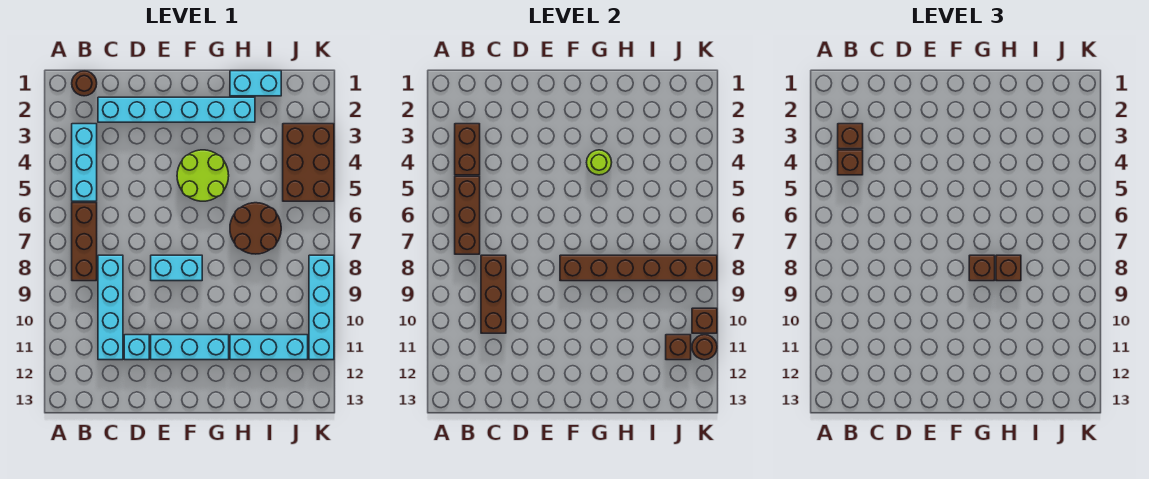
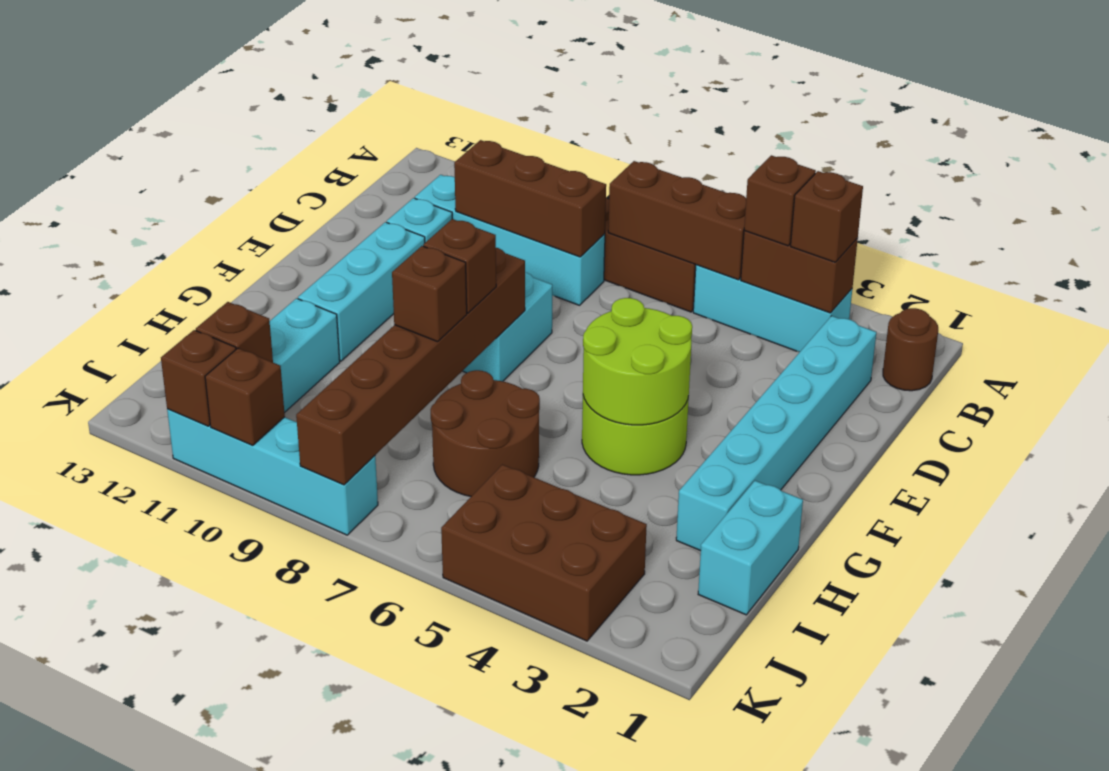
lime 1x1 round brick [587,150,612,175] -> lime 2x2 round brick [583,298,692,425]
brown 1x1 round brick [692,335,717,360] -> brown 1x1 brick [161,330,236,426]

